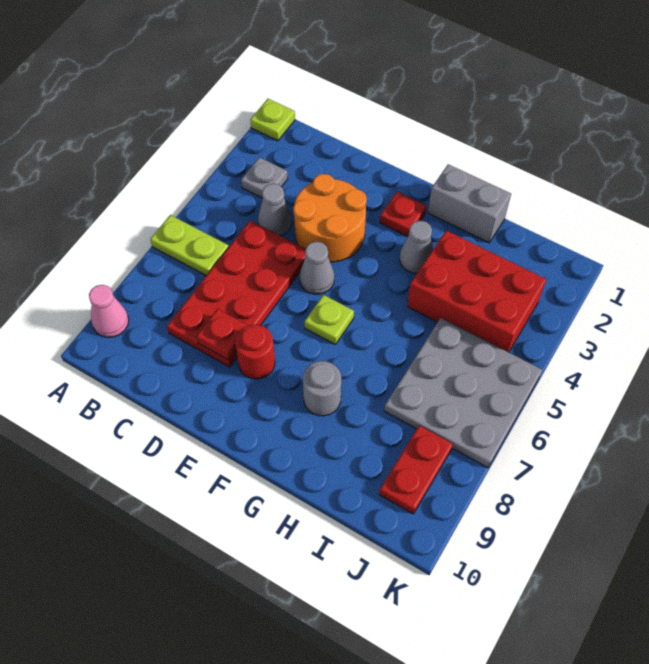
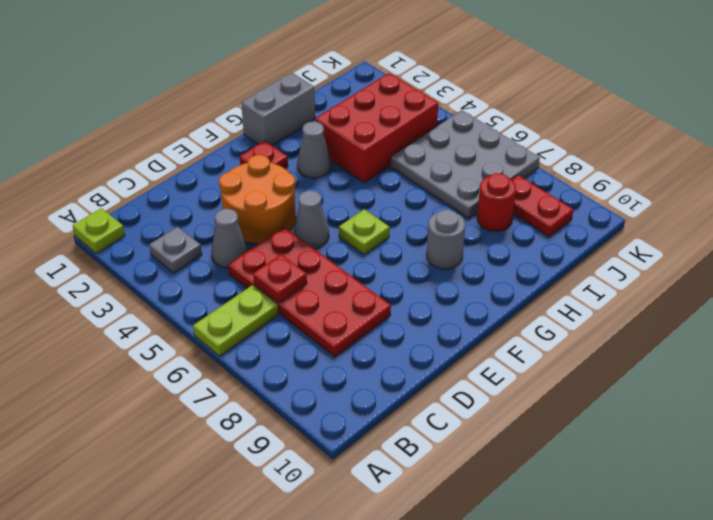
pink 1x1 cone [89,285,129,337] -> none
red 1x1 plate [197,309,248,360] -> red 1x1 plate moved to [253,254,307,303]
red 1x1 round brick [235,325,275,379] -> red 1x1 round brick moved to [477,173,516,231]

